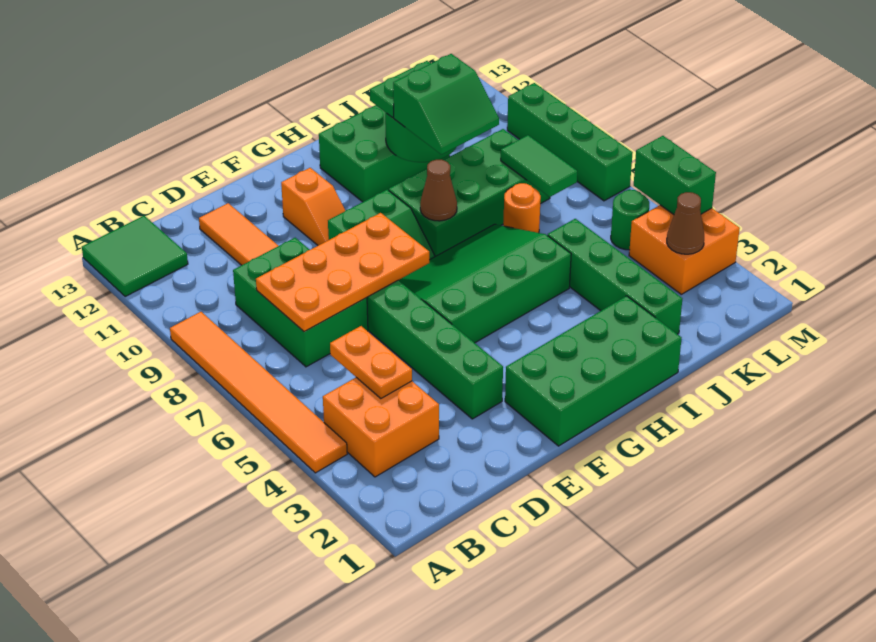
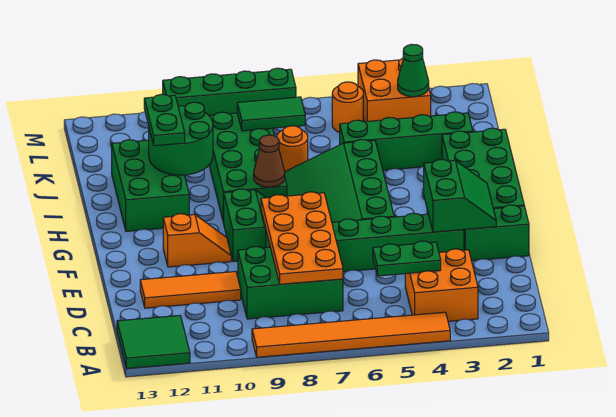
orange 1x2 plate [330,326,412,399] -> green 1x2 plate [373,241,441,276]
green 2x2 slope [393,54,499,154] -> green 2x2 slope moved to [424,160,496,232]
brown 1x1 cone [667,192,704,254] -> green 1x1 cone [398,44,429,97]
green 1x1 round brick [611,190,649,250] -> orange 1x1 round brick [332,82,363,133]
green 1x2 brick [634,136,716,214] -> green 1x2 brick moved to [464,205,529,261]

